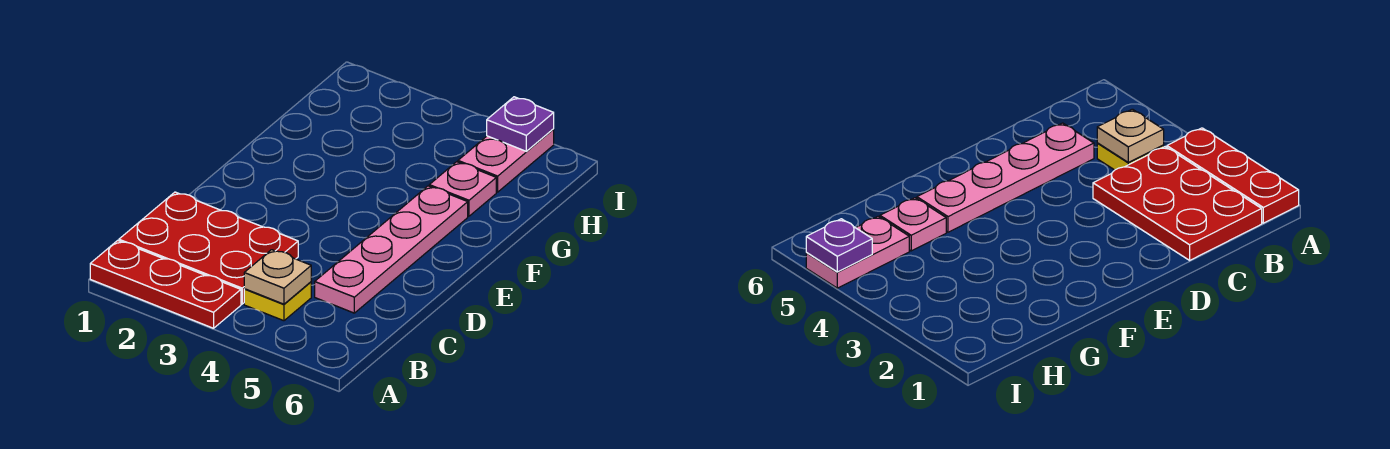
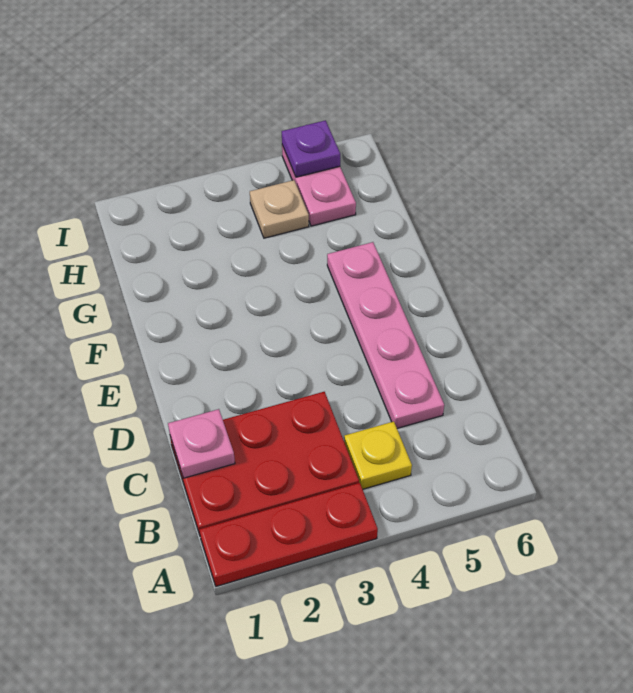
tan 1x1 plate [244,250,311,304] -> tan 1x1 plate moved to [250,180,309,238]
pink 1x1 plate [429,162,496,216] -> pink 1x1 plate moved to [168,409,235,478]

